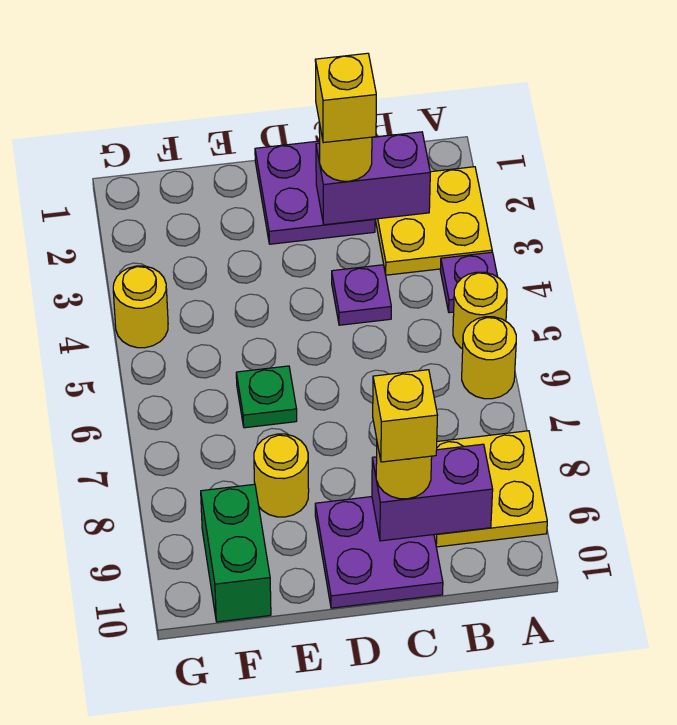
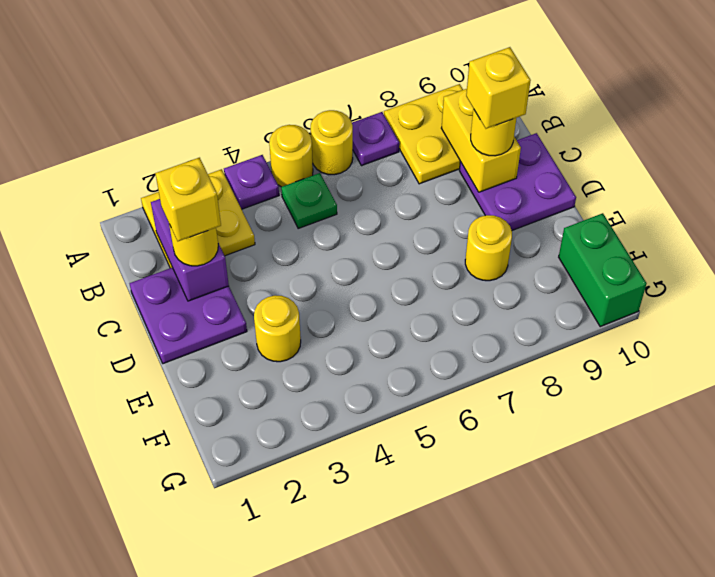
purple 1x2 brick [372,444,493,541] -> yellow 1x2 brick [441,89,521,192]
purple 1x1 plate [332,265,391,325] -> purple 1x1 plate moved to [352,112,399,166]
green 1x1 plate [236,366,297,428] -> green 1x1 plate moved to [281,173,337,228]
green 1x2 brick [201,484,271,622] -> green 1x2 brick turned to [559,213,647,327]
yellow 1x1 round brick [113,266,168,348] -> yellow 1x1 round brick moved to [254,295,301,362]

